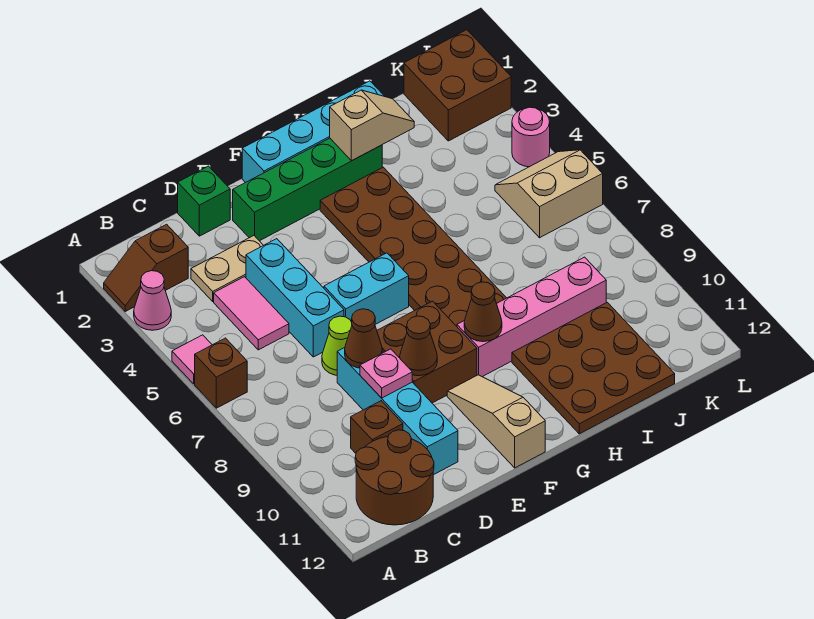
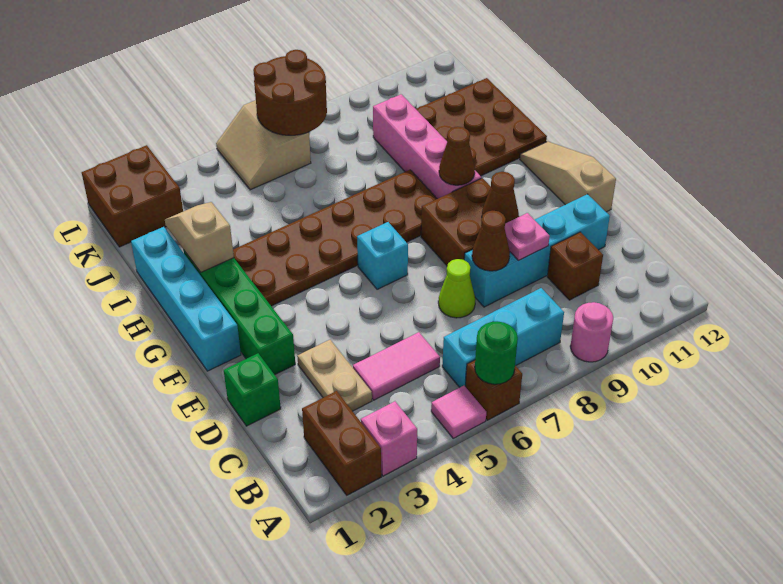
brown 1x2 slope [104,224,188,311] -> brown 1x2 brick [302,391,381,495]
pink 1x1 cone [134,271,171,330] -> pink 1x1 brick [361,401,417,476]
none -> green 1x1 round brick [475,321,518,384]
brown 2x2 round brick [355,430,434,525] -> brown 2x2 round brick moved to [253,50,327,135]
cyan 1x3 brick [246,239,344,357] -> cyan 1x3 brick moved to [442,288,564,387]
cyan 1x2 brick [324,253,409,324] -> cyan 1x1 brick [357,222,408,289]
tan 1x3 slope [447,375,545,468] -> tan 1x3 slope turned to [520,141,616,212]
pink 1x1 round brick [512,107,550,167] -> pink 1x1 round brick moved to [570,302,613,362]

